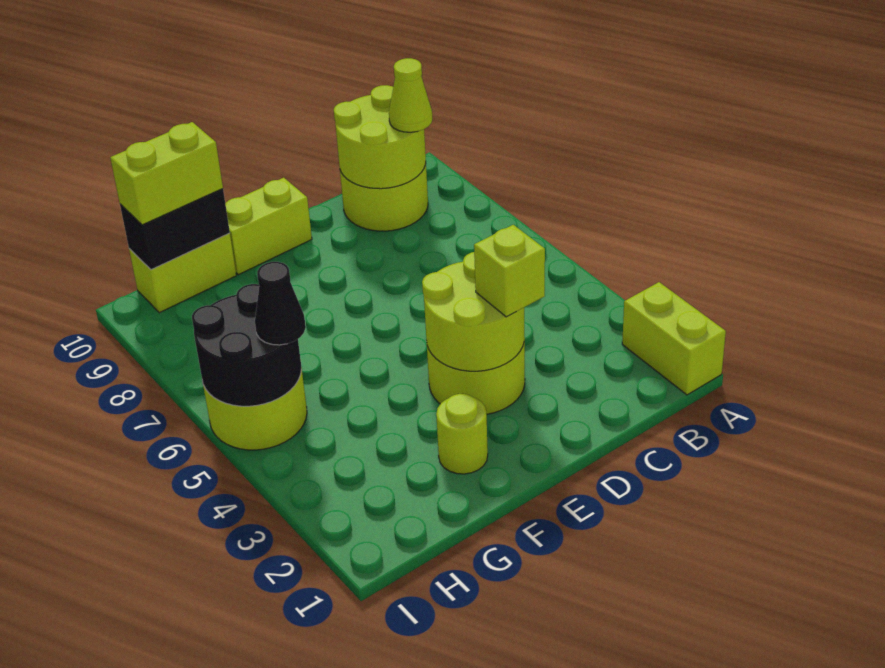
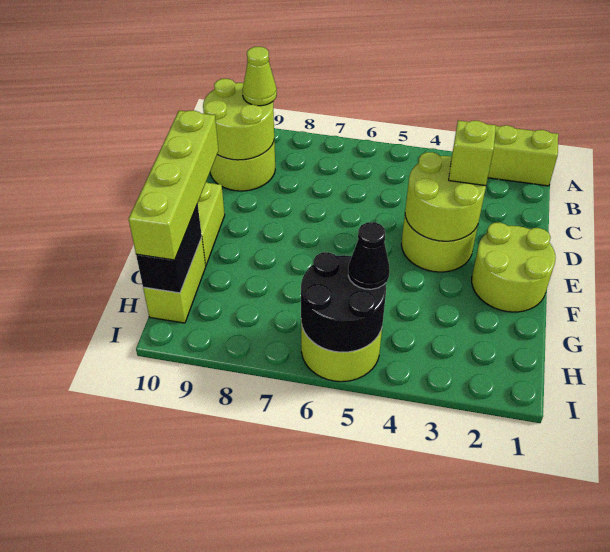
lime 1x1 round brick [436,394,488,474] -> lime 2x2 round brick [472,222,556,312]
lime 1x2 brick [110,122,223,225] -> lime 1x4 brick [129,110,218,260]

